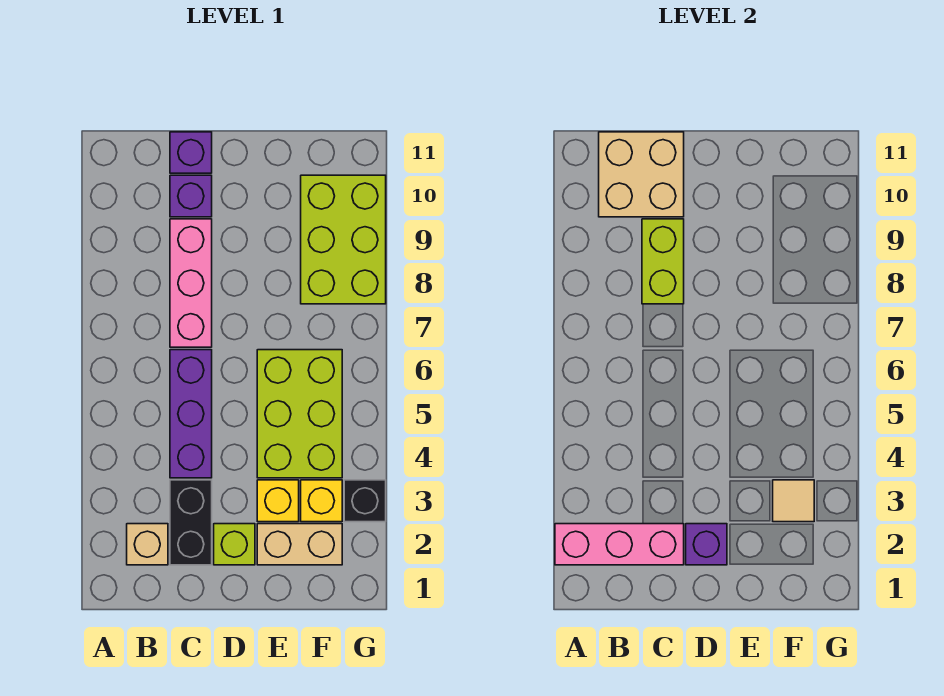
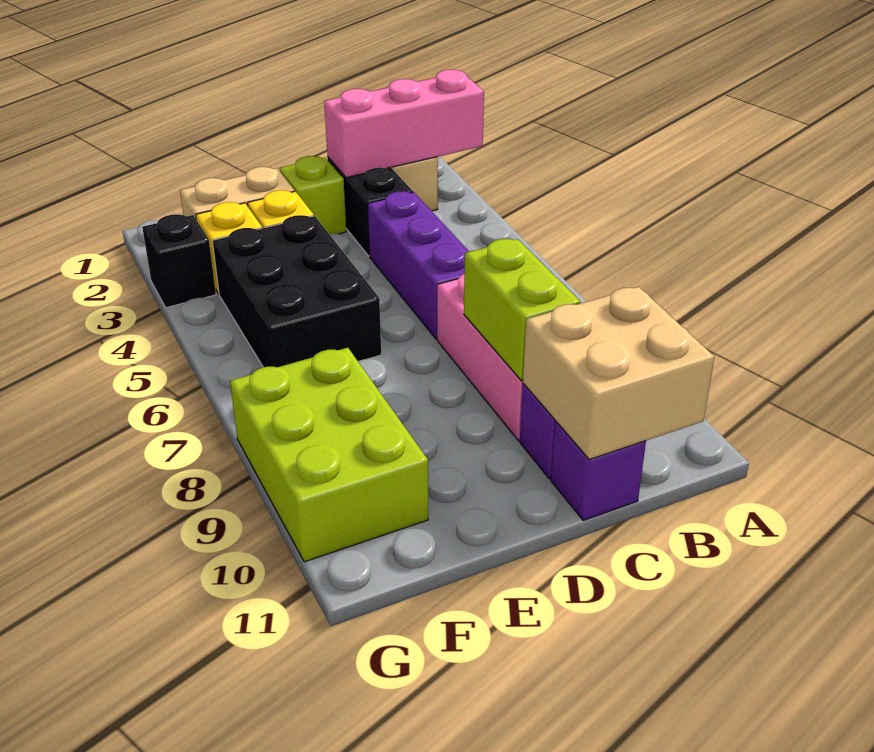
purple 1x1 brick [686,524,727,565] -> none
lime 2x3 brick [257,350,342,478] -> black 2x3 brick [213,215,381,367]
tan 1x1 tile [773,480,814,522] -> none

